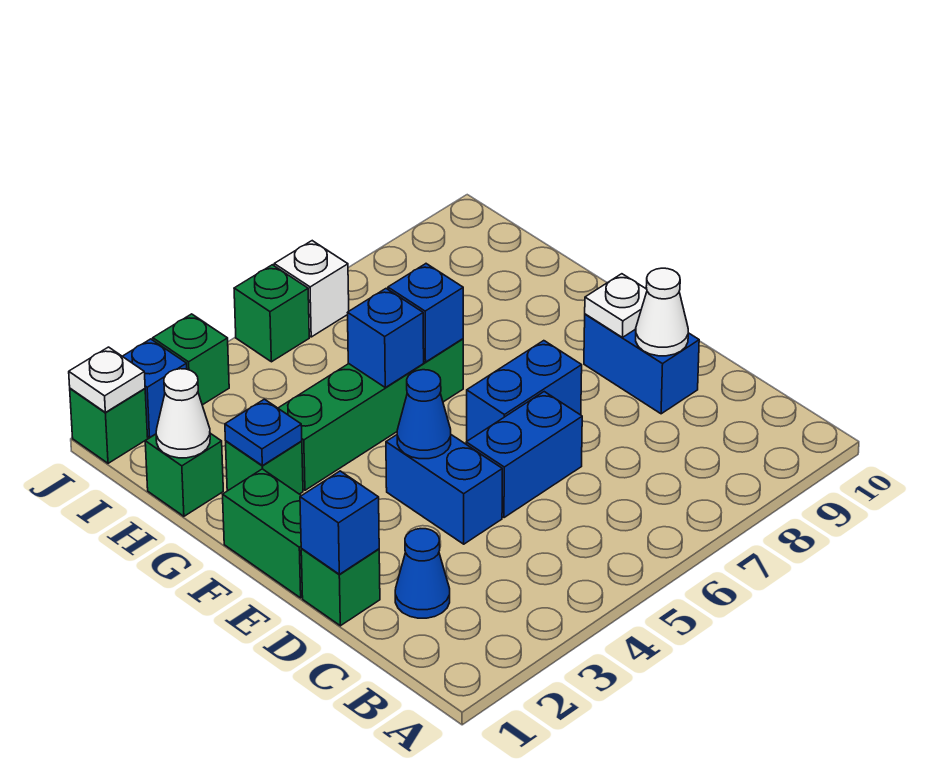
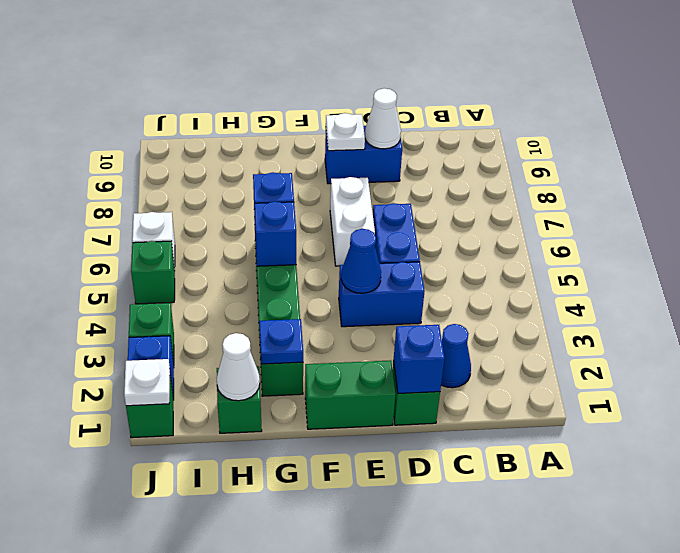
blue 1x2 brick [467,341,582,441] -> white 1x2 brick [330,177,375,266]

